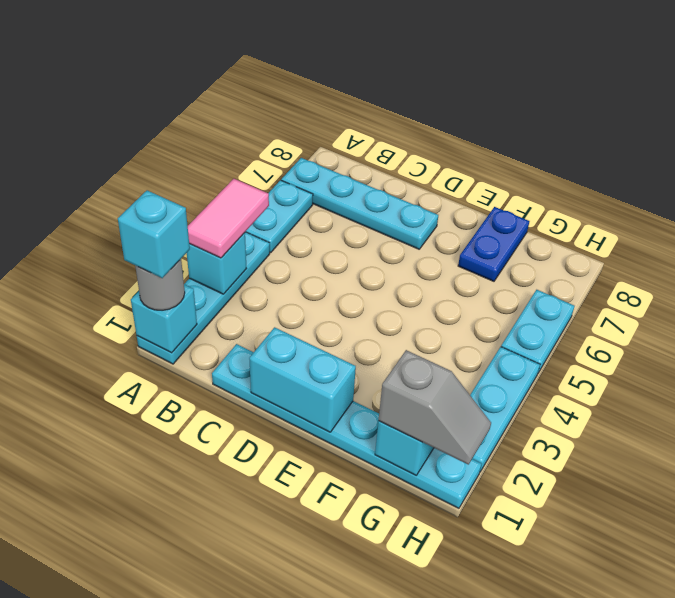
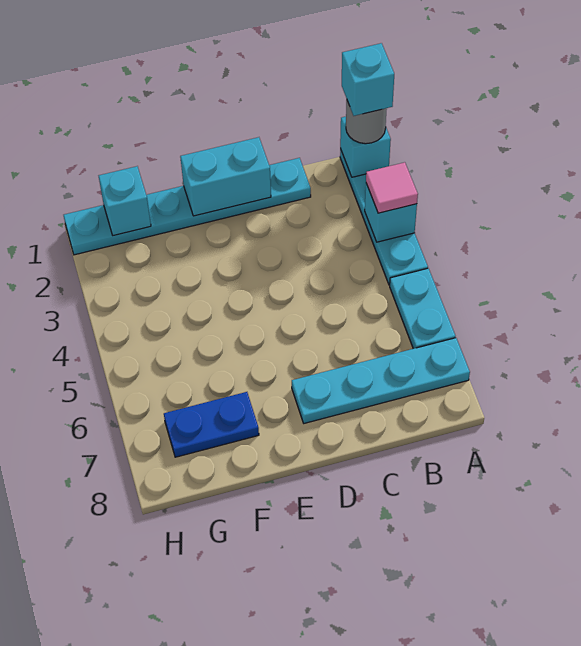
pink 1x2 tile [188,179,269,258] -> pink 1x1 tile [366,162,418,213]
blue 1x2 plate [458,207,529,281] -> blue 1x2 plate turned to [164,392,259,457]
grey 1x2 slope [379,350,491,465] -> none
cyan 1x3 plate [470,347,540,472] -> none
cyan 1x2 plate [501,290,574,373] -> none

